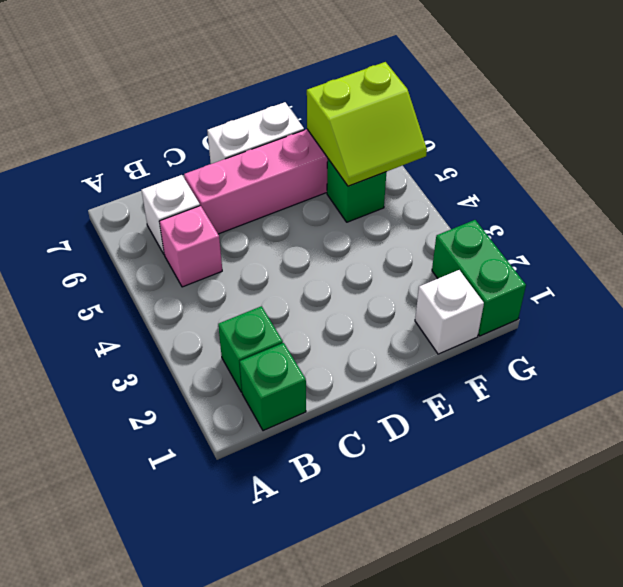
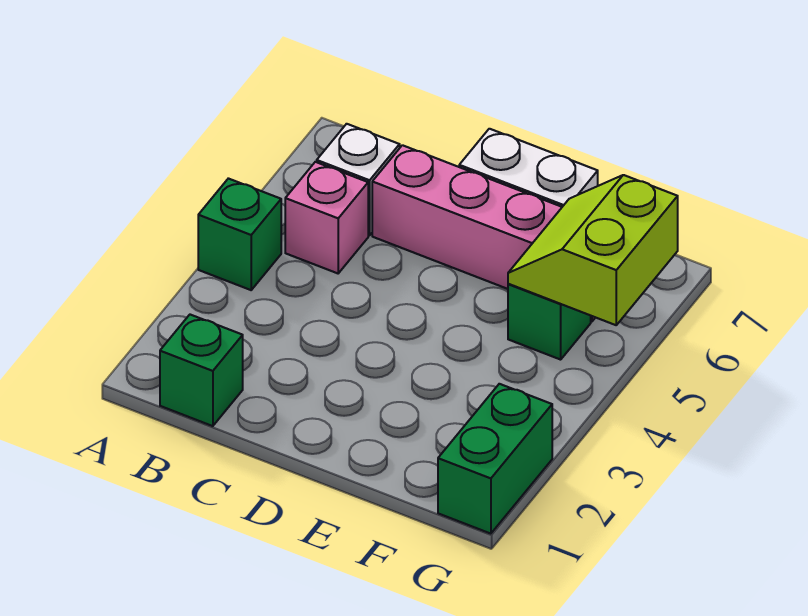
green 1x1 brick [218,306,283,392] -> green 1x1 brick moved to [198,178,281,290]
white 1x1 brick [415,270,484,354] -> none
lime 2x2 slope [307,62,427,186] -> lime 2x2 slope turned to [508,175,678,325]

